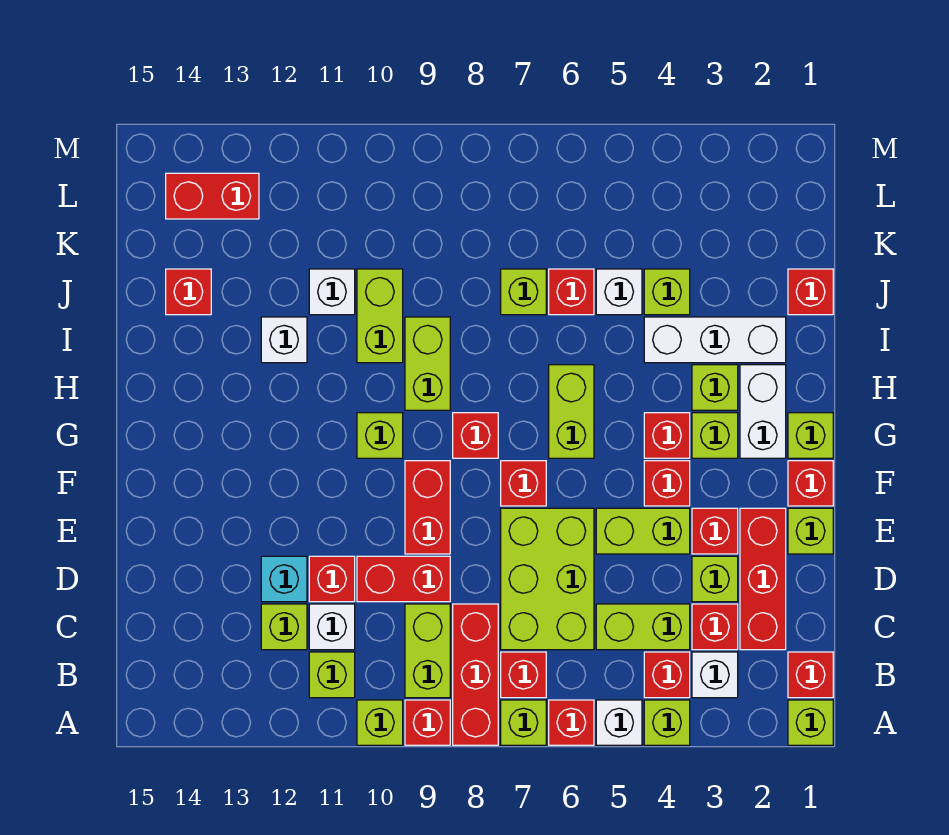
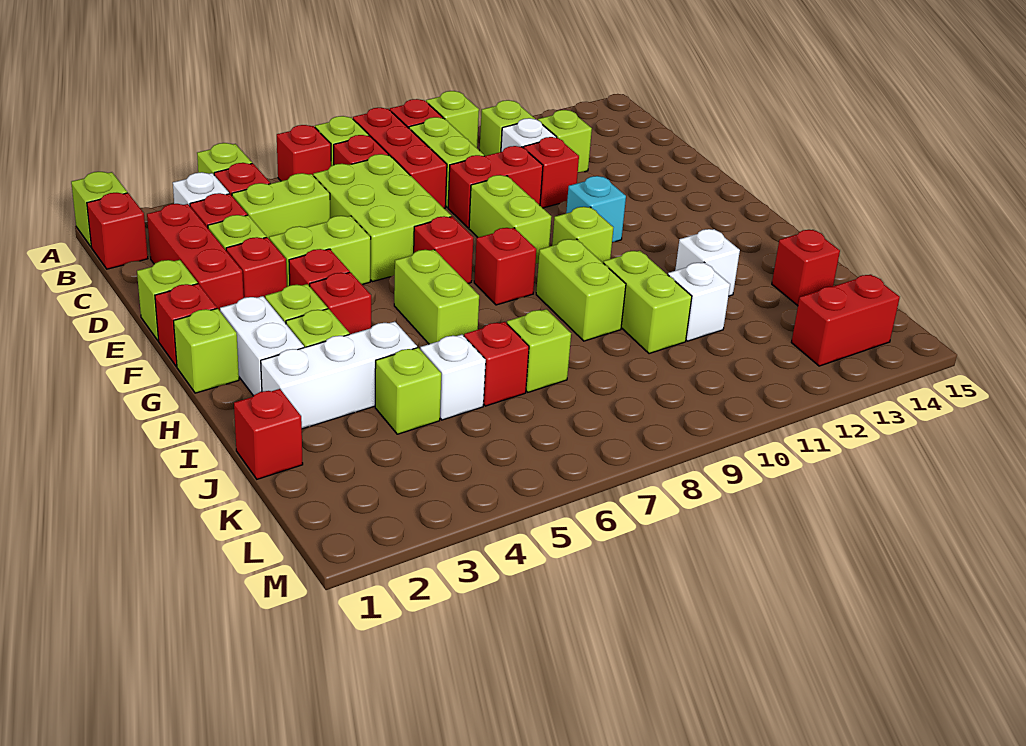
white 1x1 brick [596,700,642,745] -> none
cyan 1x1 brick [261,556,307,602] -> cyan 1x1 brick moved to [566,176,626,242]
red 1x2 brick [405,461,450,554] -> lime 1x2 brick [469,175,551,264]

